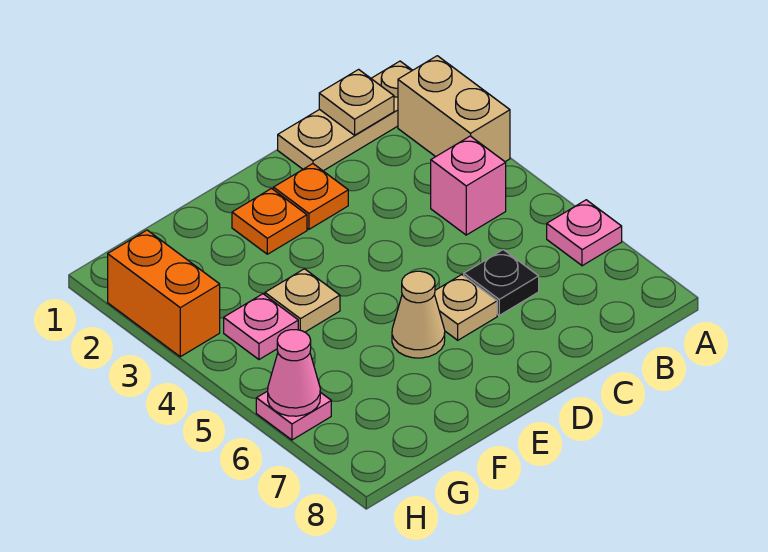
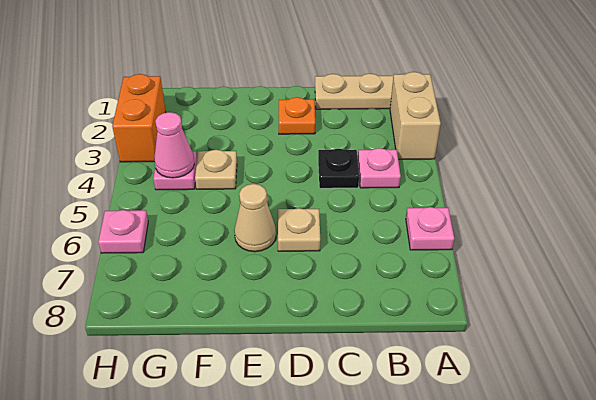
tan 1x1 plate [319,69,394,135] -> none
pink 1x1 brick [431,136,506,235] -> pink 1x1 plate [358,148,401,188]
black 1x1 plate [464,250,539,315] -> black 1x1 plate moved to [318,149,359,188]
orange 1x1 plate [232,189,307,254] -> none
pink 1x1 cone [268,330,320,416] -> pink 1x1 cone moved to [154,112,194,178]

